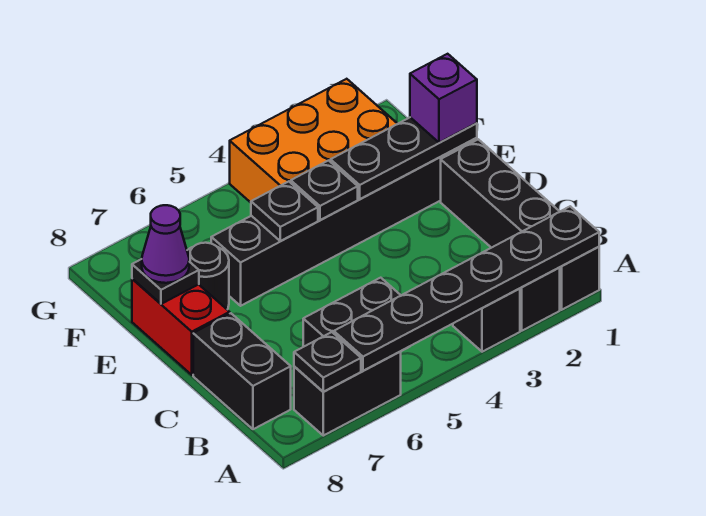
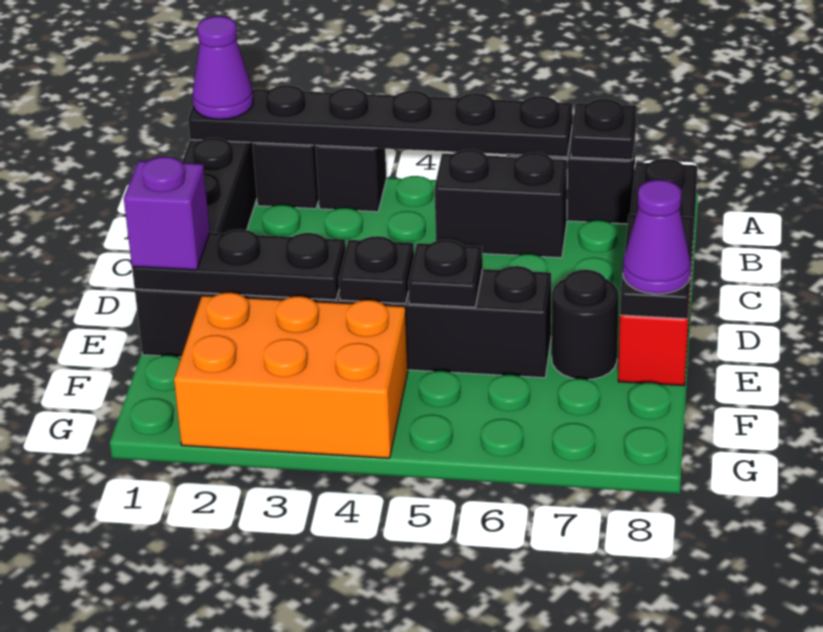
none -> purple 1x1 cone [192,16,253,119]
black 1x1 plate [132,259,199,304] -> black 1x2 plate [620,214,694,319]

